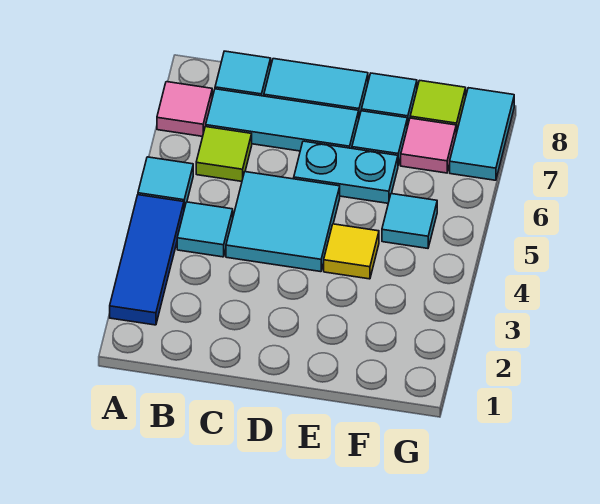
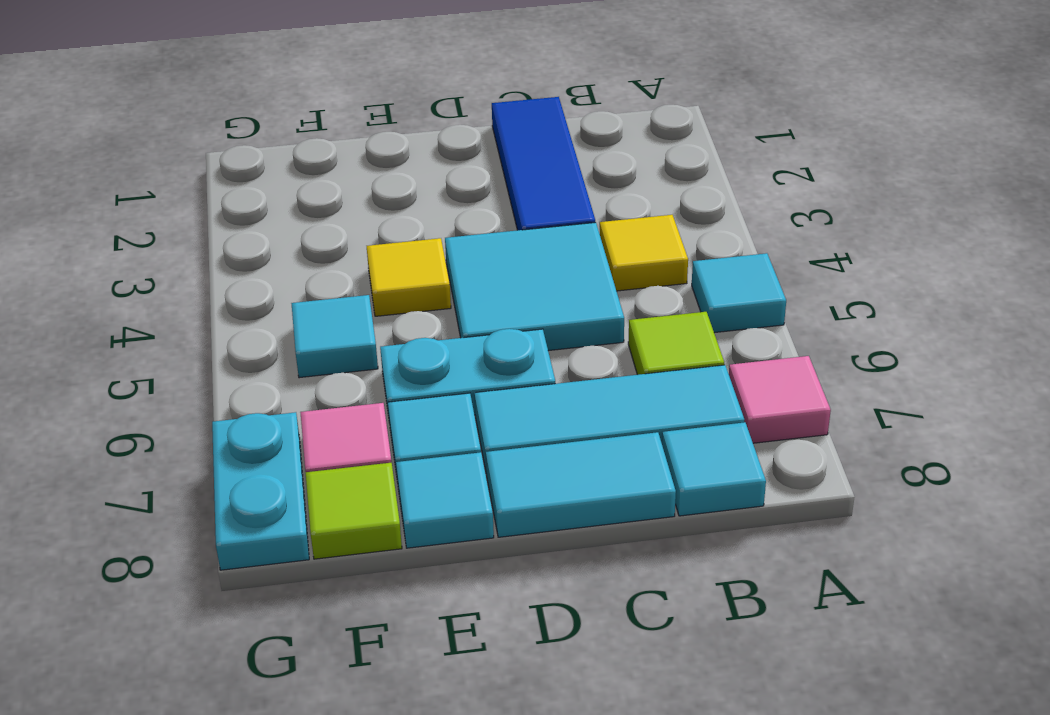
blue 1x3 tile [110,195,184,325] -> blue 1x3 tile moved to [492,97,595,230]
cyan 1x1 tile [177,202,233,257] -> yellow 1x1 tile [600,215,688,291]
cyan 1x2 tile [450,88,514,180] -> cyan 1x2 plate [212,412,309,570]

